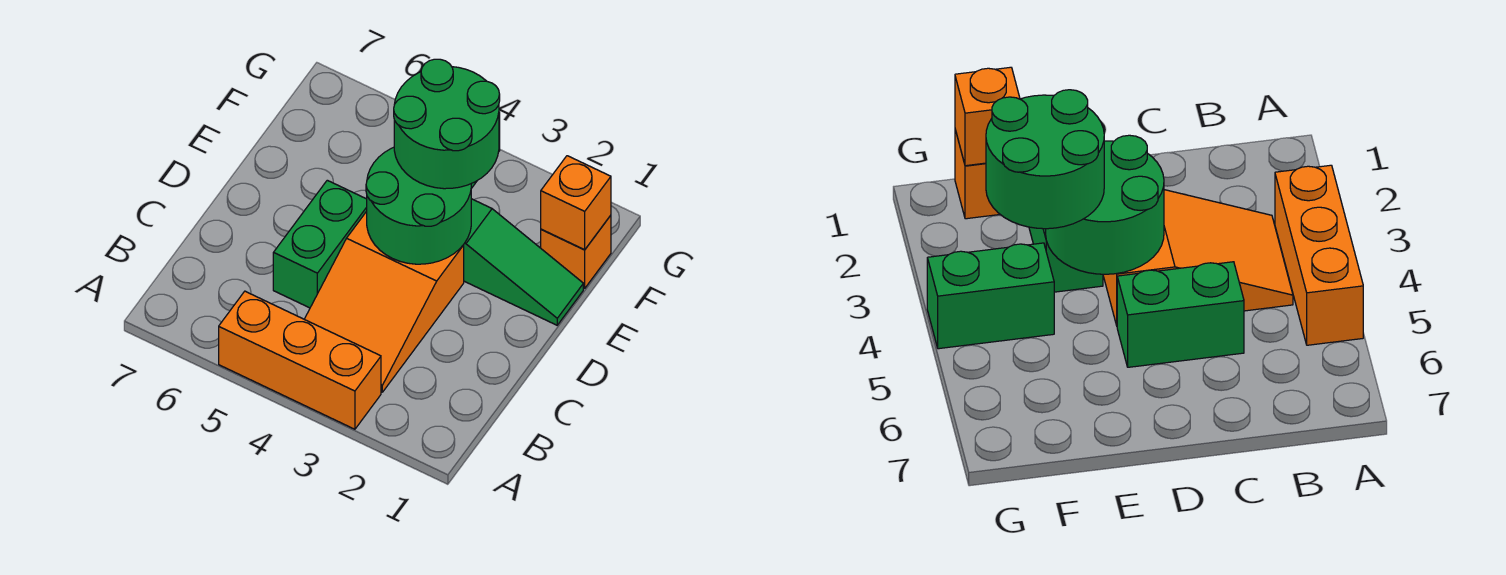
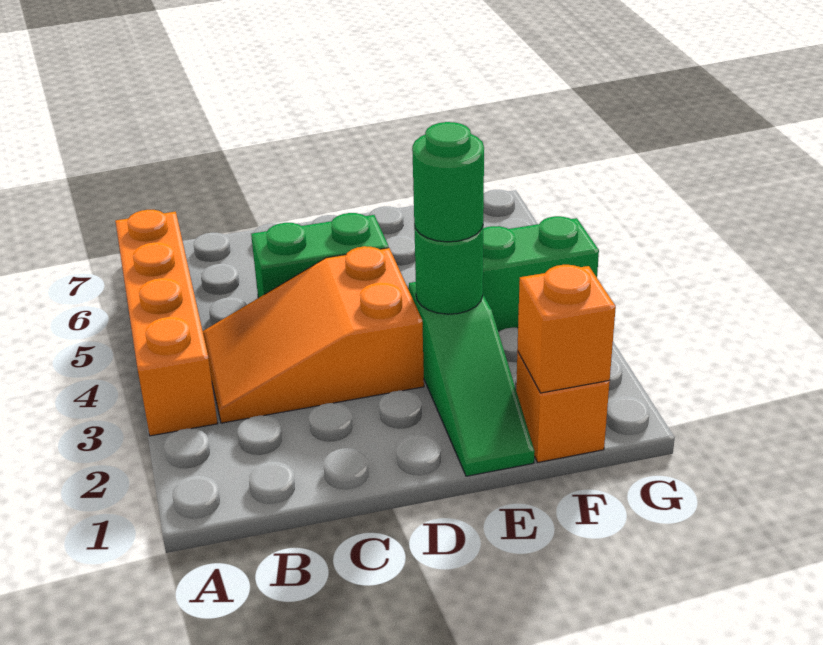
orange 1x3 brick [219,291,381,429] -> orange 1x4 brick [115,210,218,436]
green 2x2 round brick [366,147,471,264] -> green 1x1 round brick [414,225,483,314]
green 2x2 round brick [394,59,500,189] -> green 1x1 round brick [412,122,484,242]

